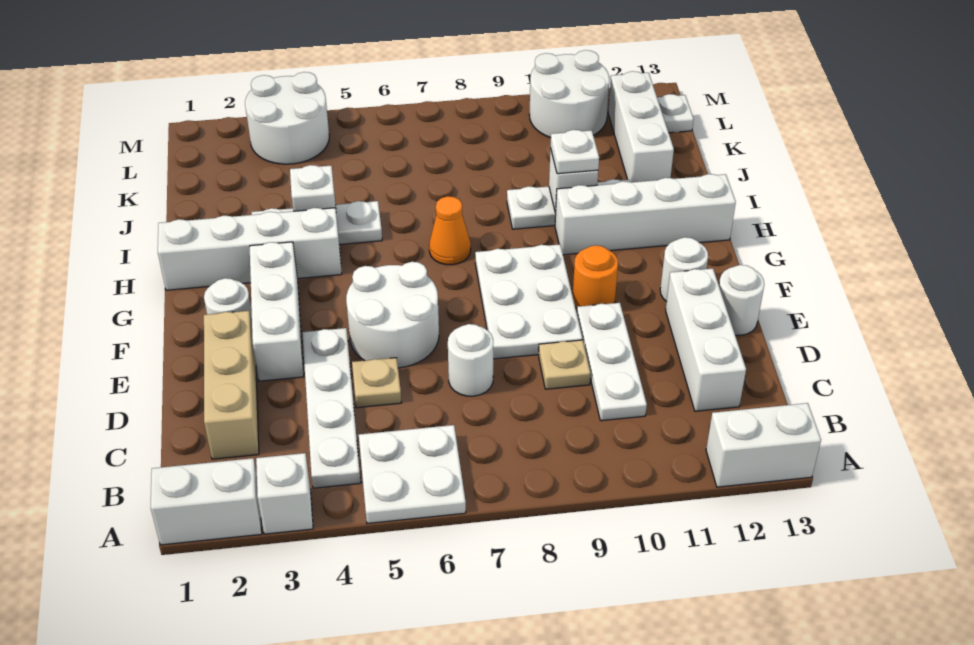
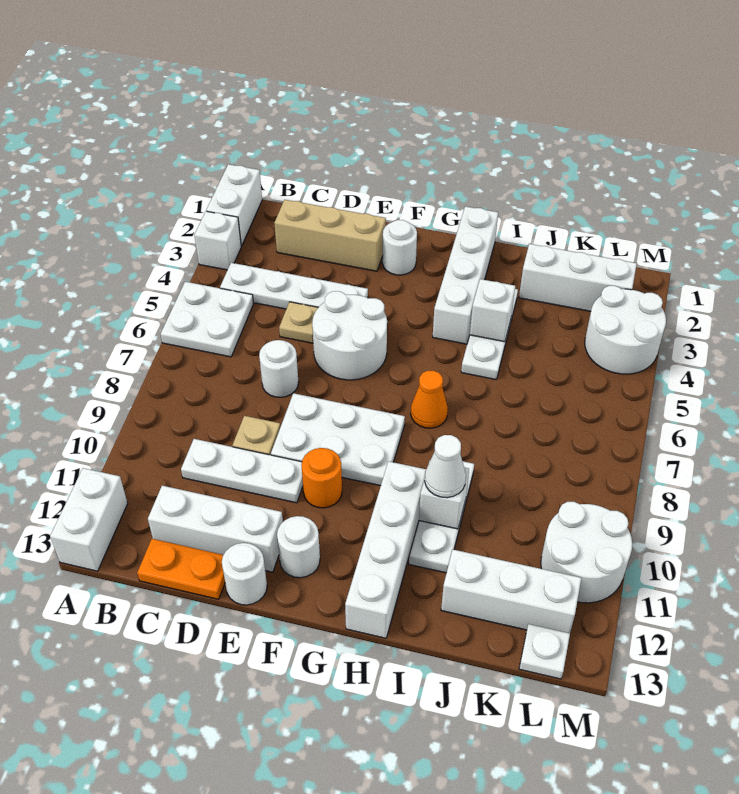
none -> orange 1x2 plate [137,539,225,599]
white 1x3 brick [250,242,304,381] -> white 1x3 brick moved to [519,244,637,311]
white 1x1 plate [550,130,599,174] -> white 1x1 cone [425,435,466,498]

